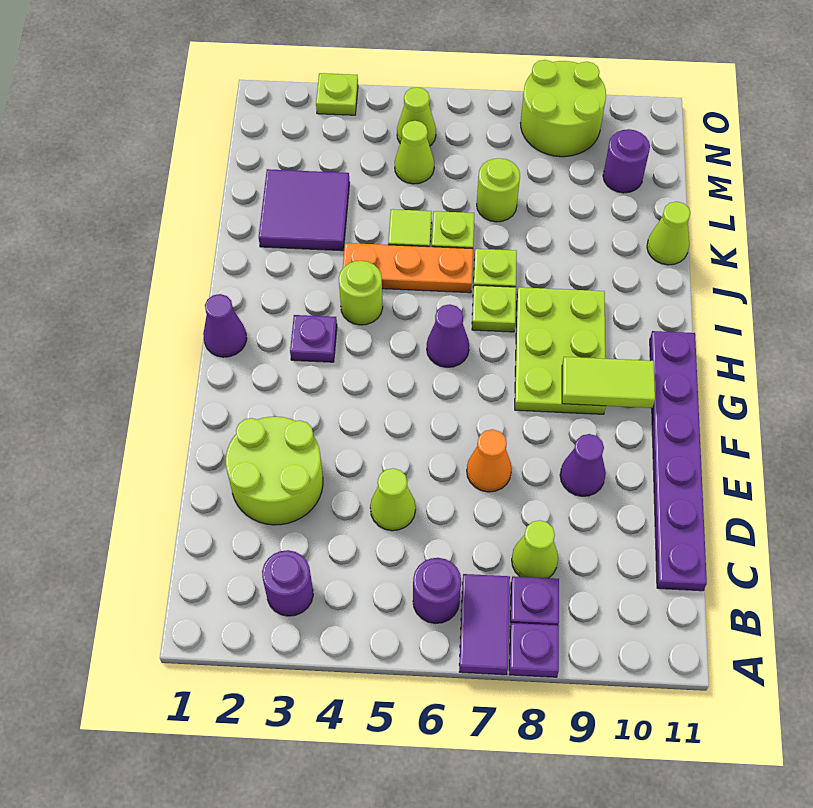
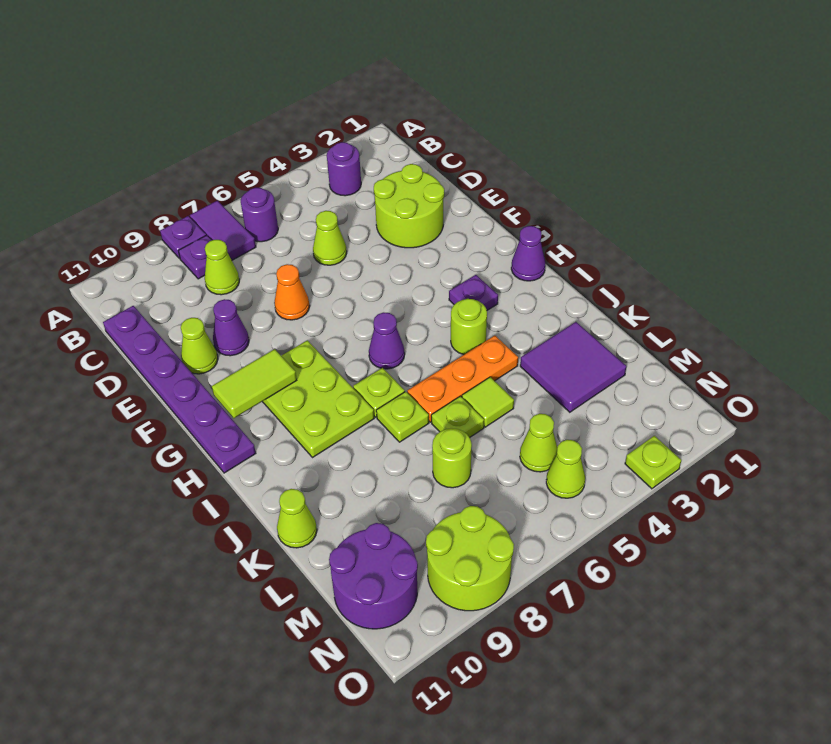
none -> lime 1x1 cone [181,318,218,374]
purple 1x1 round brick [603,129,650,193] -> purple 2x2 round brick [329,523,418,629]

